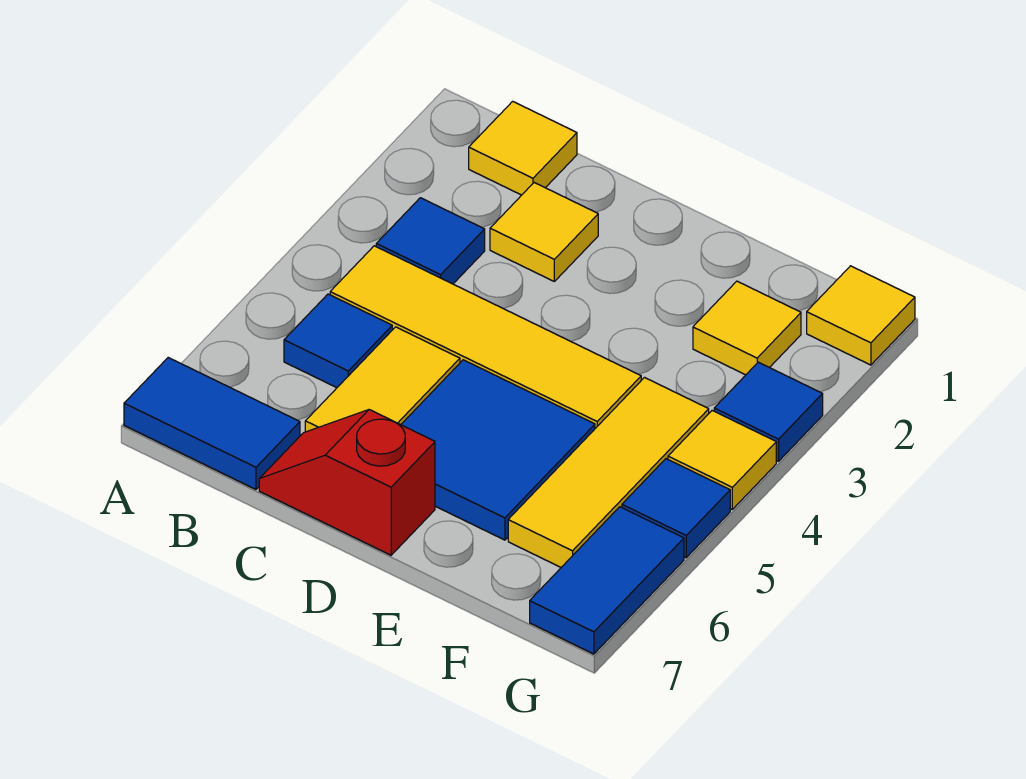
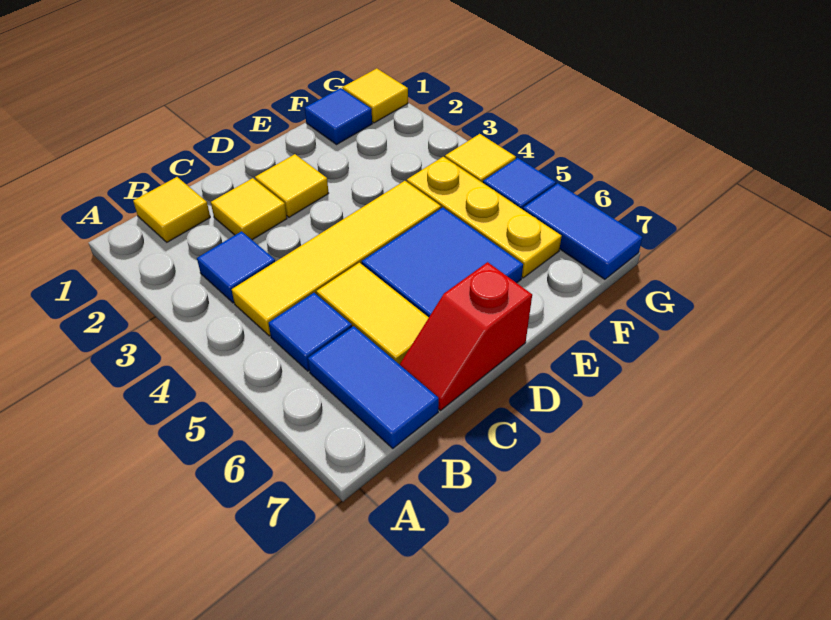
blue 1x2 tile [124,358,300,489] -> blue 1x2 tile turned to [308,326,439,448]
yellow 1x1 tile [693,281,801,375] -> yellow 1x1 tile moved to [255,154,329,217]
yellow 1x3 tile [508,378,709,567] -> yellow 1x3 plate [407,157,562,278]
blue 1x1 tile [714,362,823,461] -> blue 1x1 tile moved to [305,88,372,144]

